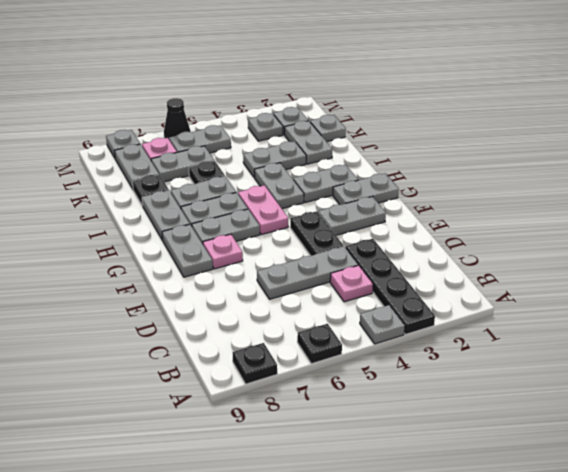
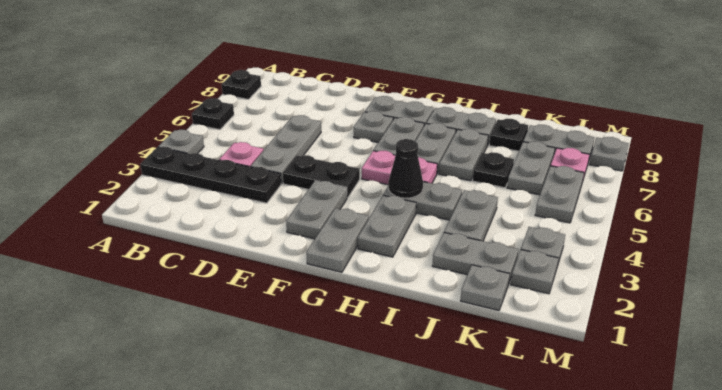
pink 1x1 plate [203,234,243,269] -> grey 1x1 plate [354,111,393,142]
black 1x1 cone [164,98,190,139] -> black 1x1 cone moved to [388,139,423,198]

